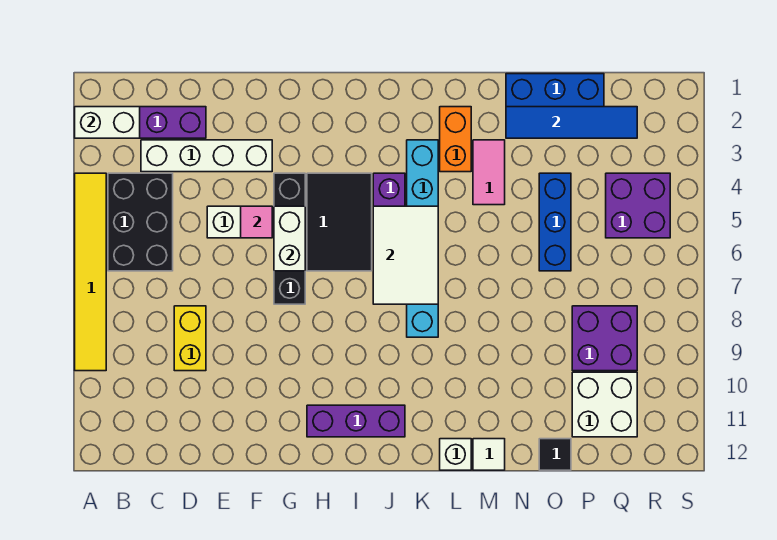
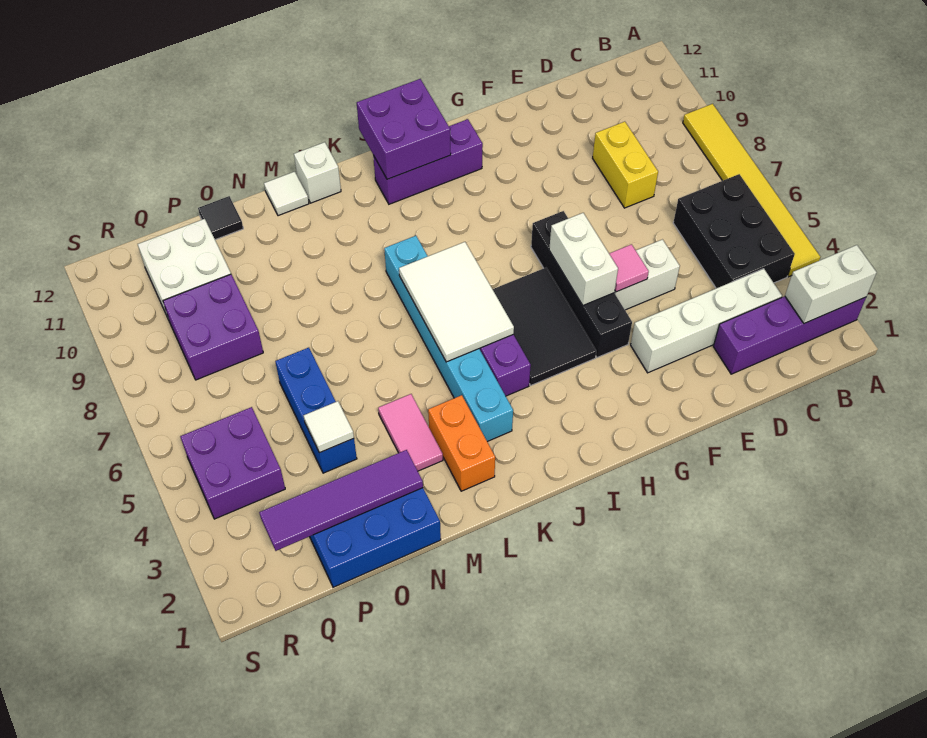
none -> purple 2x2 brick [357,79,451,179]
blue 1x4 tile [506,107,637,138] -> purple 1x4 tile [259,450,423,551]
none -> white 1x1 tile [304,401,354,453]

